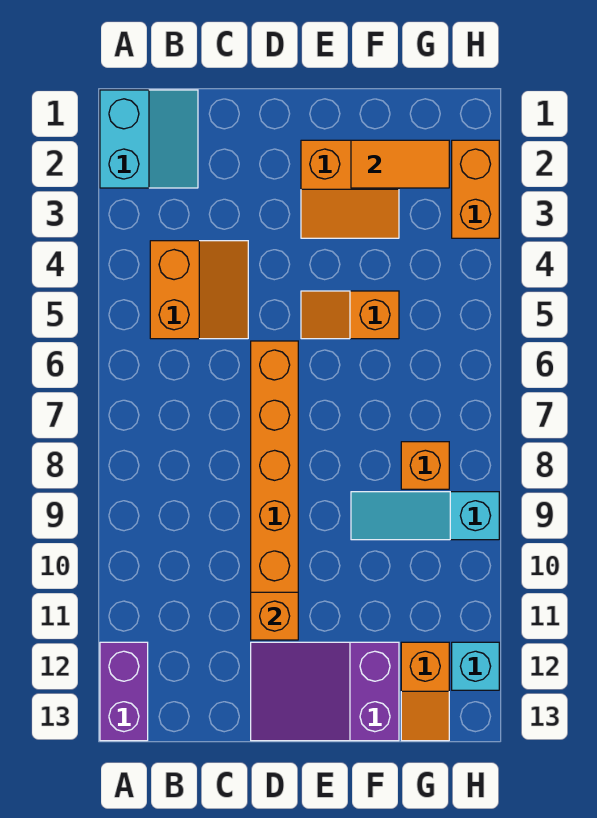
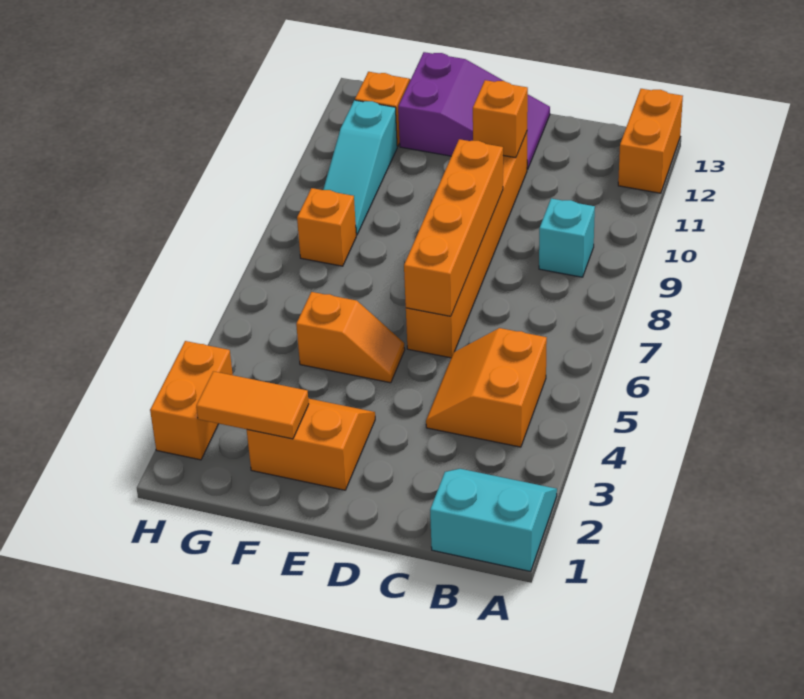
cyan 2x2 slope [100,90,198,188] -> cyan 2x2 slope turned to [430,469,557,571]
purple 1x2 brick [100,642,148,741] -> orange 1x2 brick [618,89,683,193]
none -> orange 1x4 brick [404,139,503,316]
cyan 1x3 slope [351,492,499,540] -> cyan 1x3 slope turned to [323,100,397,235]
cyan 1x1 brick [452,642,499,690] -> cyan 1x1 brick moved to [539,198,595,277]

